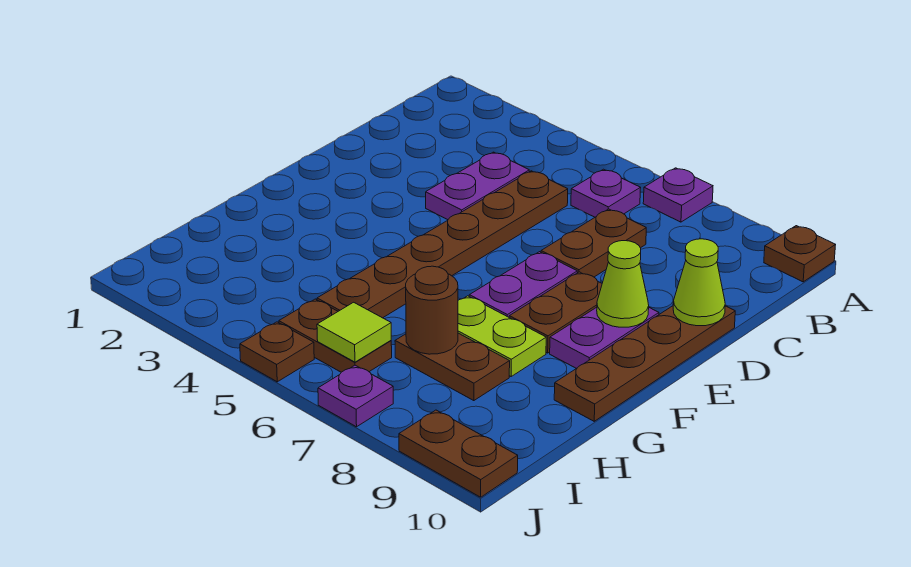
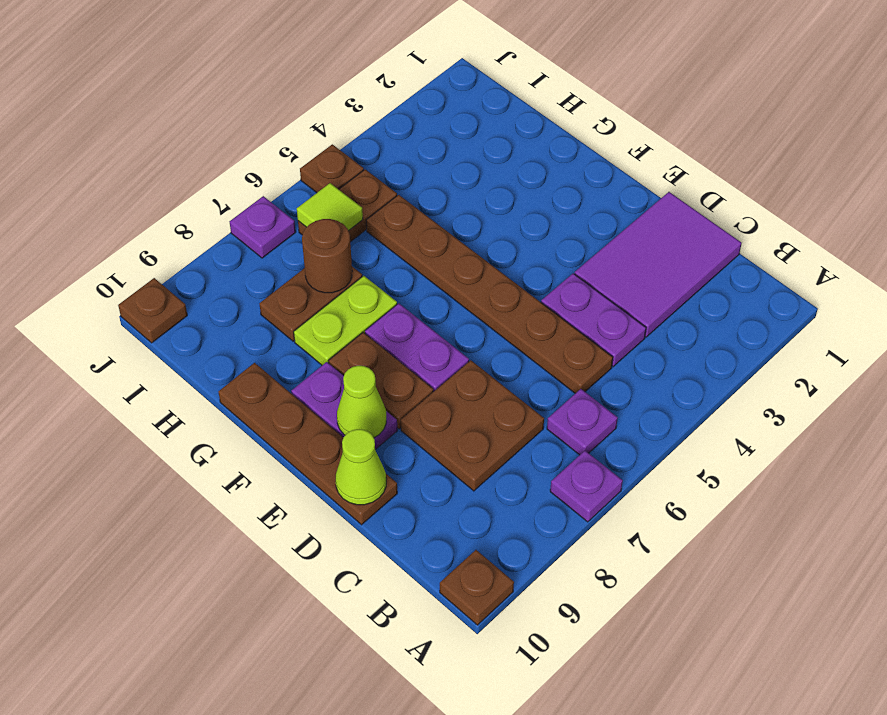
none -> purple 2x3 tile [575,192,742,337]
brown 1x2 plate [541,209,646,277] -> brown 2x2 plate [401,360,544,491]
brown 1x2 plate [399,410,518,497] -> brown 1x1 plate [118,278,187,343]

